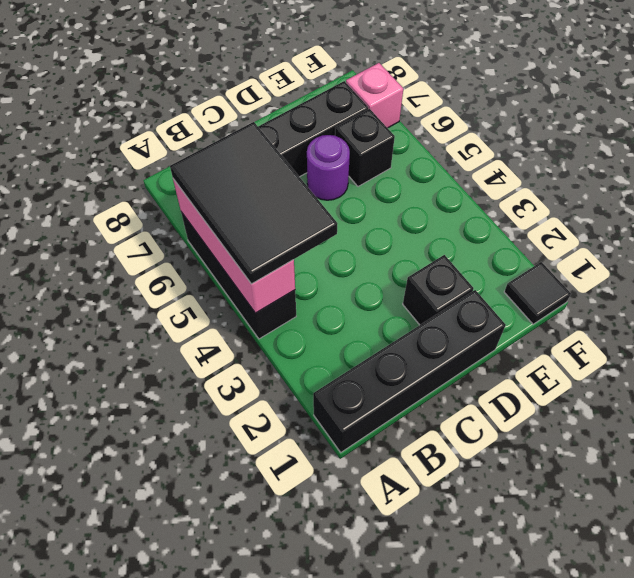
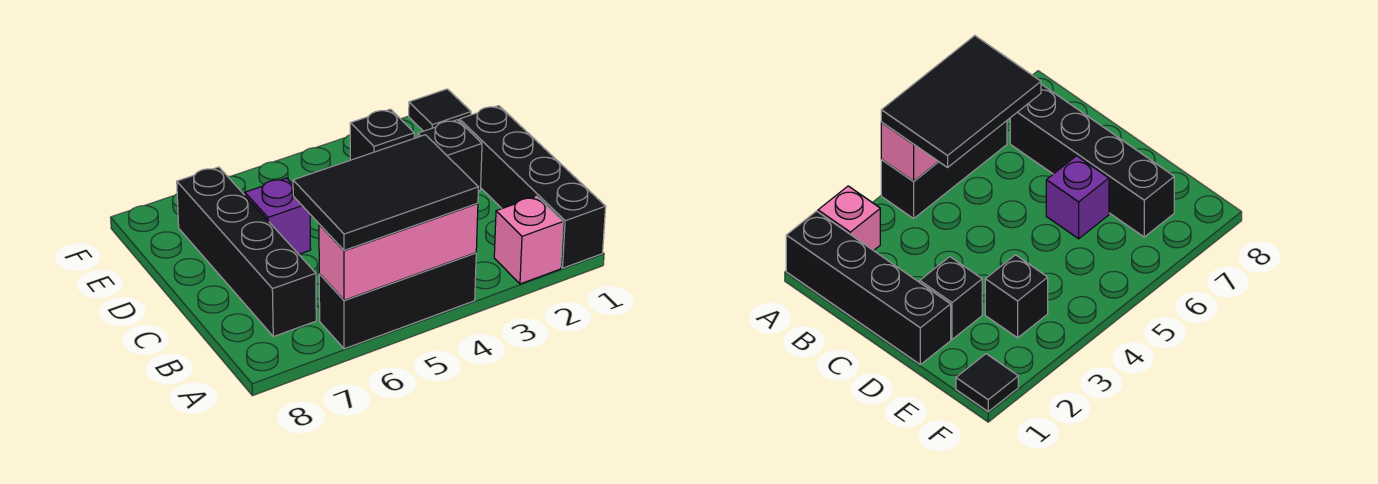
purple 1x1 round brick [307,135,350,200] -> purple 1x1 brick [245,178,311,254]
black 1x1 brick [335,109,395,187] -> black 1x1 brick moved to [350,109,414,160]
pink 1x1 brick [346,63,403,128] -> pink 1x1 brick moved to [494,196,563,284]

